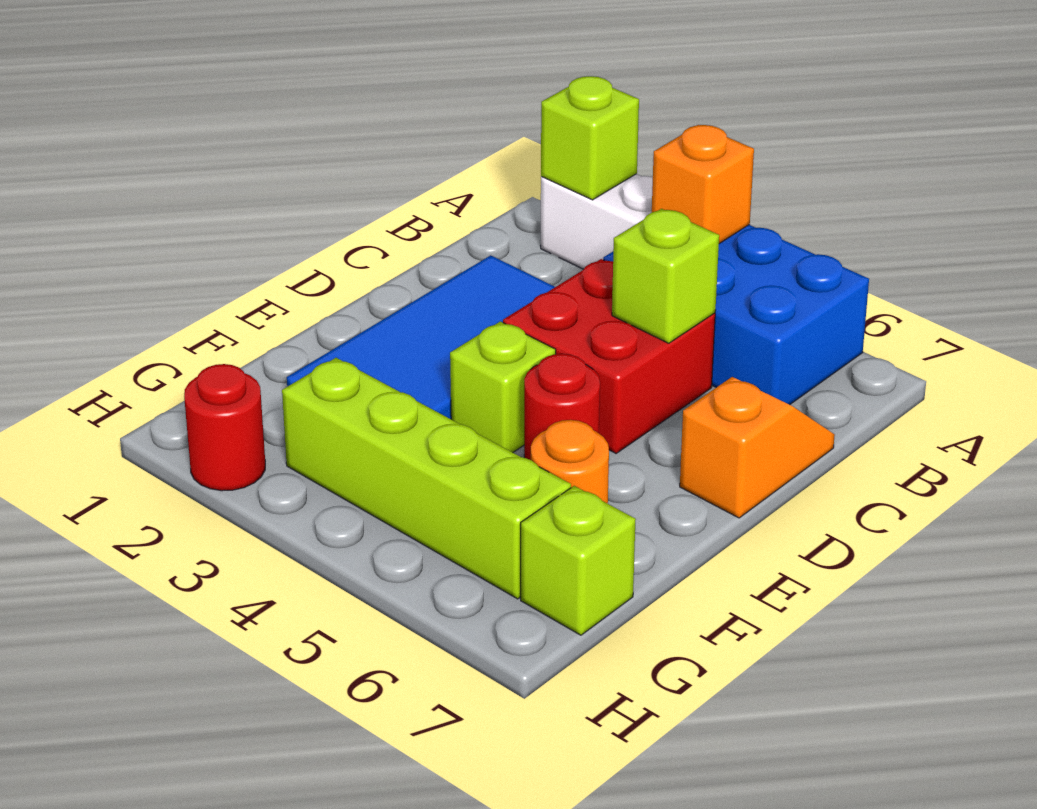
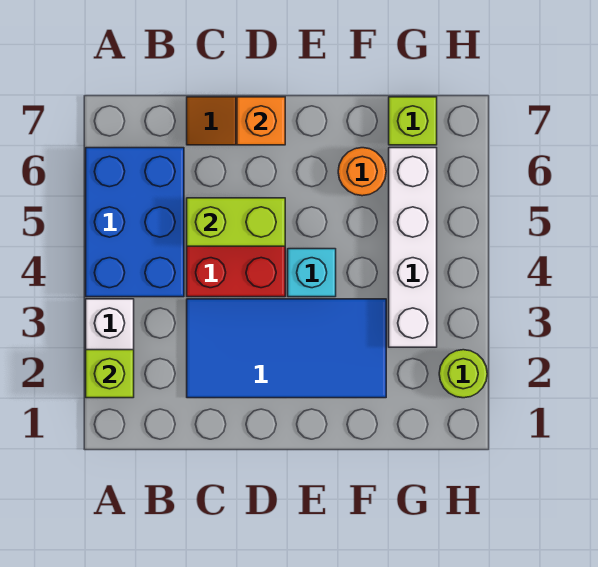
orange 1x1 brick [652,125,754,244] -> orange 1x1 brick moved to [237,97,285,145]
lime 1x1 brick [612,209,719,343] -> lime 1x2 brick [187,198,285,246]
lime 1x1 brick [450,321,556,452] -> cyan 1x1 brick [288,249,336,297]
red 1x1 round brick [524,354,600,460] -> none
lime 1x4 brick [282,358,571,599] -> white 1x4 brick [389,148,437,347]
red 1x1 round brick [184,364,265,491] -> lime 1x1 round brick [439,350,487,398]

